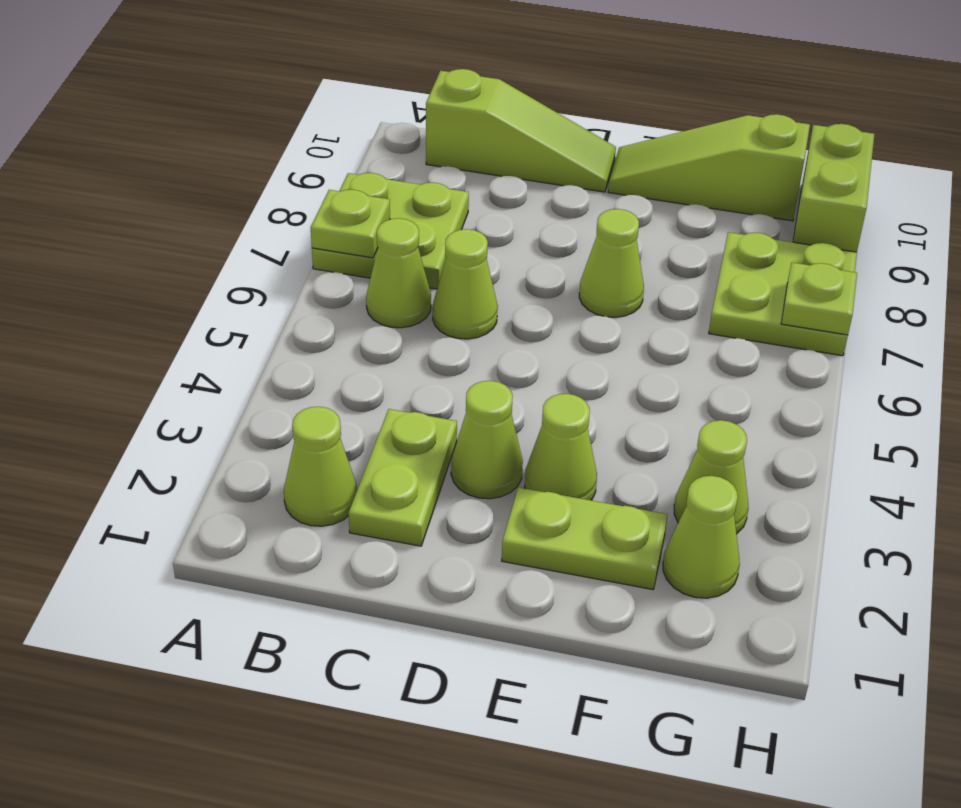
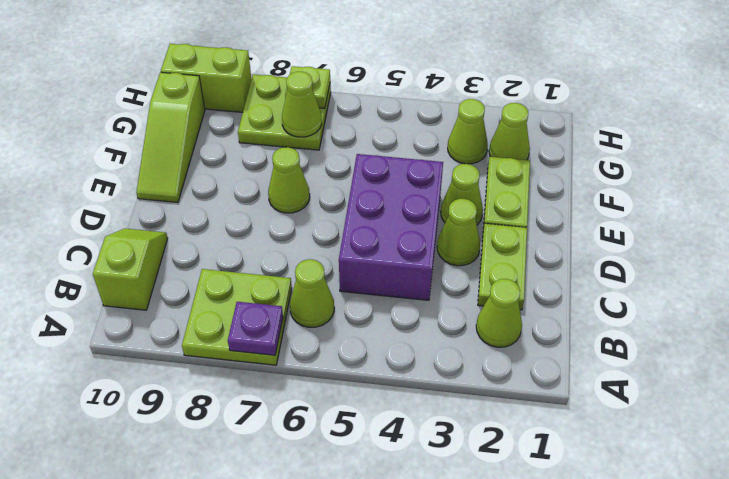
lime 1x1 plate [311,190,390,258] -> purple 1x1 plate [228,302,283,355]
lime 1x3 slope [426,69,616,192] -> lime 1x2 slope [93,228,168,310]
lime 1x2 plate [349,409,457,546] -> lime 1x2 plate turned to [478,223,527,310]
none -> purple 2x3 brick [339,154,443,300]
lime 1x1 cone [433,229,498,339] -> lime 1x1 cone moved to [282,72,322,137]

